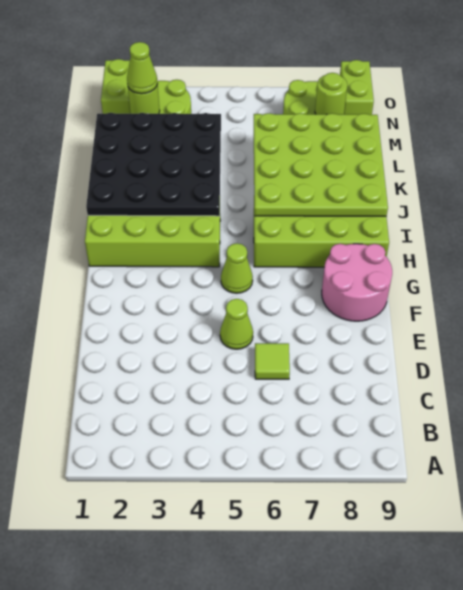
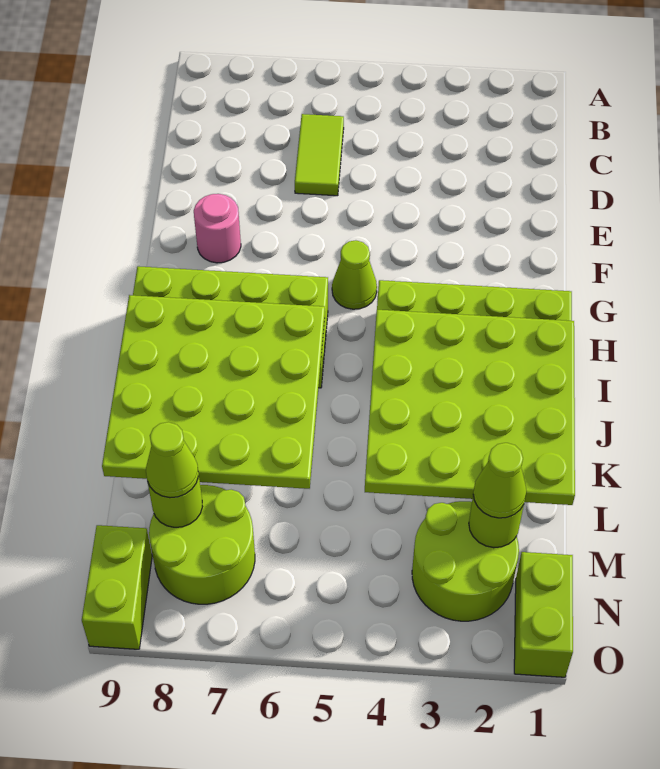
lime 1x1 tile [255,343,290,379] -> lime 1x2 tile [295,114,344,196]
lime 1x1 cone [220,299,253,349] -> lime 1x1 cone moved to [146,422,198,498]
pink 2x2 round brick [322,244,392,321] -> pink 1x1 round brick [194,194,241,263]
black 4x4 plate [86,113,221,216] -> lime 4x4 plate [365,310,575,505]

